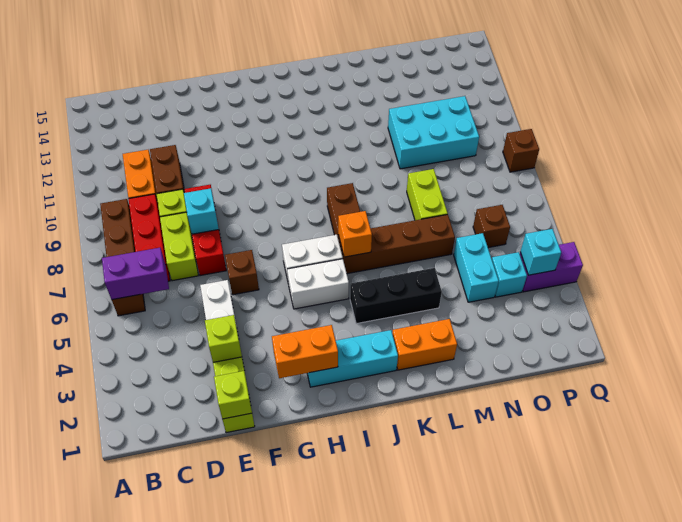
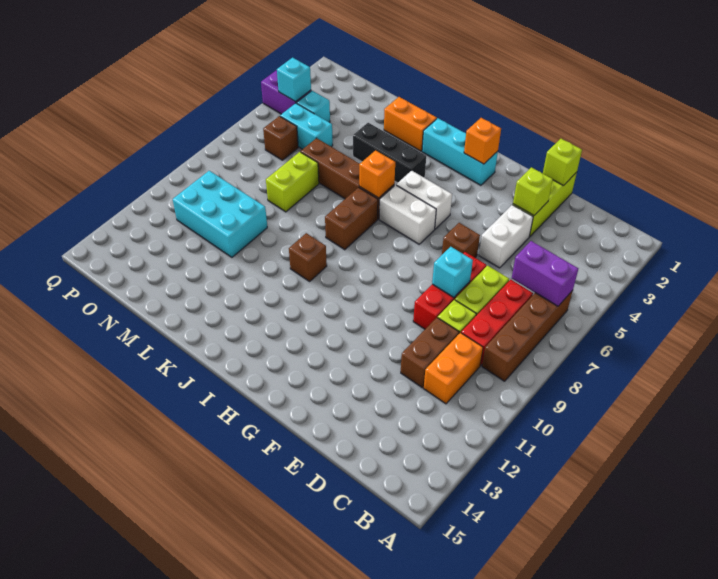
orange 1x2 brick [272,325,338,378] -> orange 1x1 brick [464,118,501,164]
cyan 1x2 brick [454,233,499,302] -> cyan 1x2 brick turned to [280,103,333,149]
brown 1x1 brick [503,129,539,172] -> brown 1x1 brick moved to [289,233,327,281]

